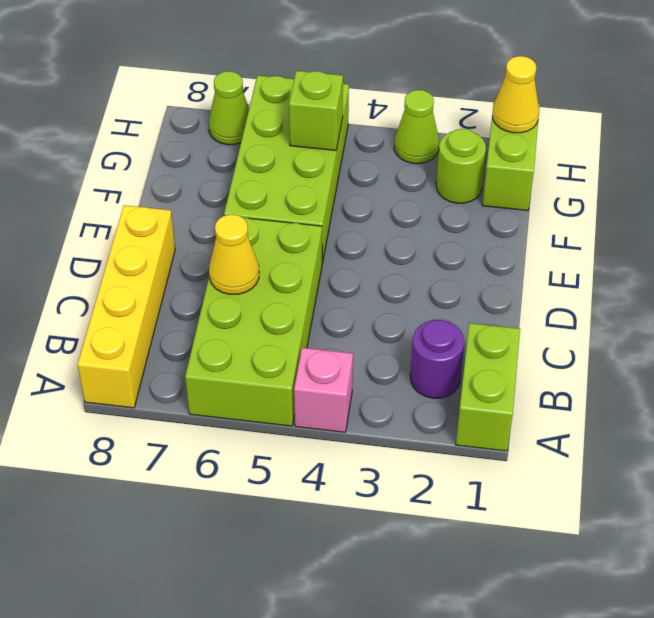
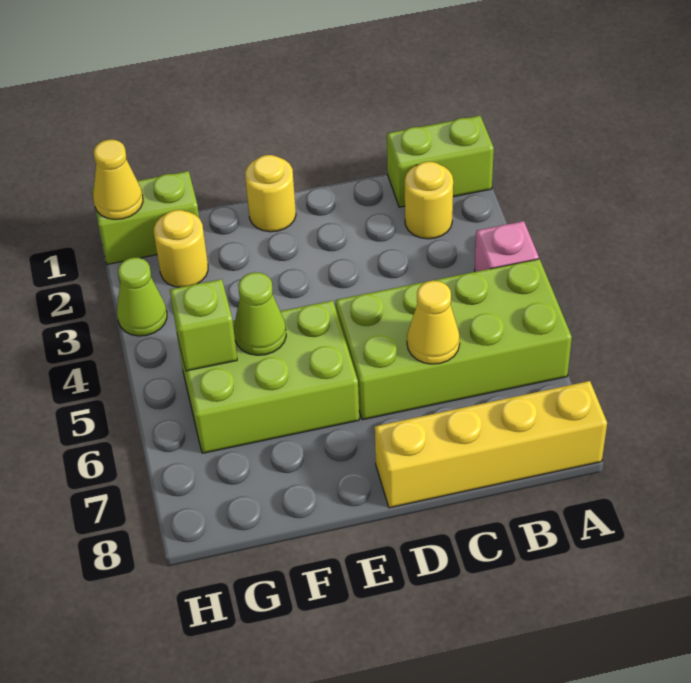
purple 1x1 round brick [410,320,464,398] -> yellow 1x1 round brick [405,162,453,239]
none -> yellow 1x1 round brick [245,155,296,232]
lime 2x4 brick [224,75,349,263] -> lime 2x3 brick [177,301,359,453]
lime 1x1 round brick [436,129,486,203] -> yellow 1x1 round brick [154,210,208,287]
lime 1x1 cone [209,71,249,145] -> lime 1x1 cone moved to [234,272,286,355]

